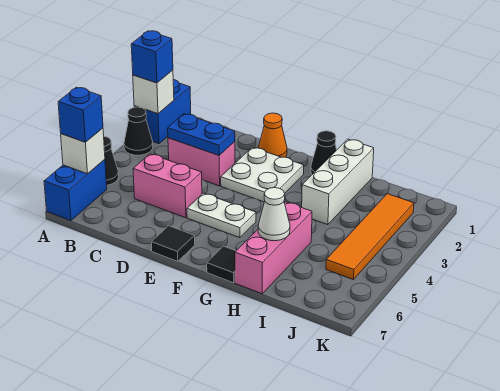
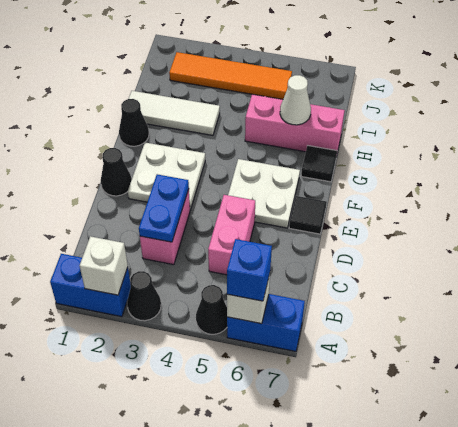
blue 1x1 brick [131,31,173,83] -> none
orange 1x1 cone [259,113,287,157] -> black 1x1 cone [101,148,132,196]
white 1x2 plate [187,193,256,238] -> white 2x2 plate [228,159,300,228]
white 1x3 brick [302,139,374,225] -> white 1x3 tile [129,91,220,135]

